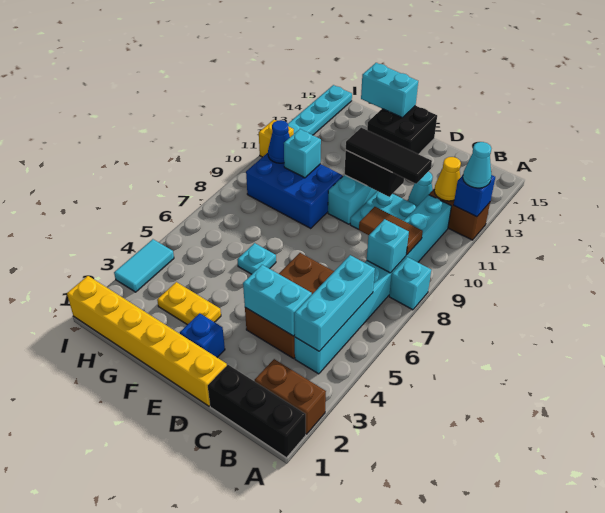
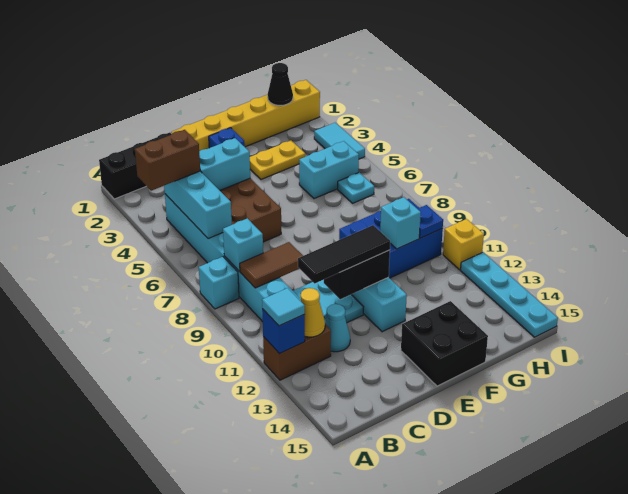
brown 1x2 brick [255,359,326,434] -> brown 1x2 brick moved to [135,130,200,191]
cyan 1x1 cone [463,142,491,188] -> cyan 1x1 tile [262,288,305,326]
cyan 1x1 plate [237,243,276,274] -> cyan 1x1 plate moved to [338,173,374,203]
cyan 1x2 brick [361,63,418,118] -> cyan 1x2 brick moved to [299,141,359,199]
none -> black 1x1 cone [268,63,293,105]
blue 1x1 cone [268,120,290,163] -> blue 1x1 plate [418,205,443,238]

